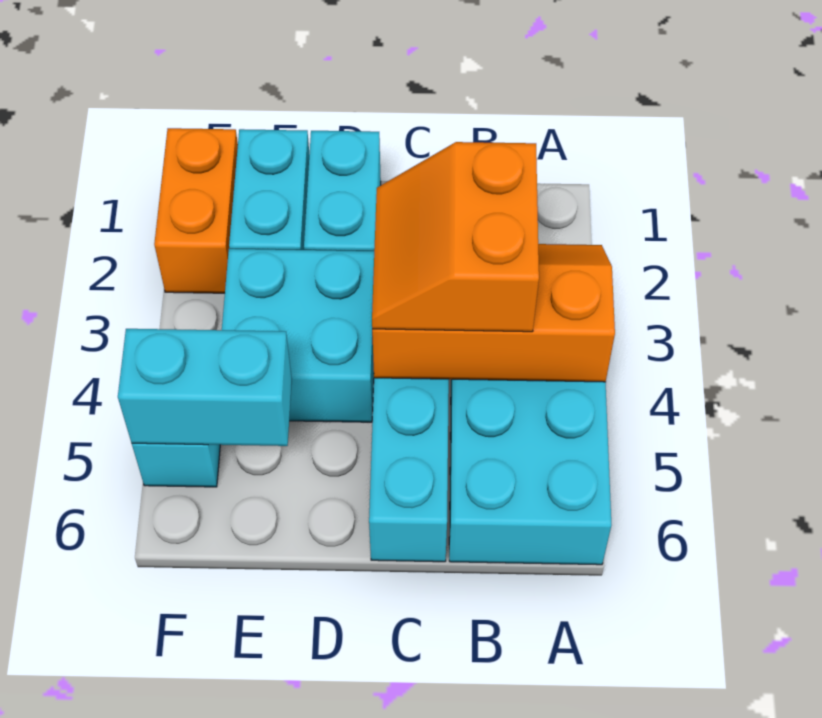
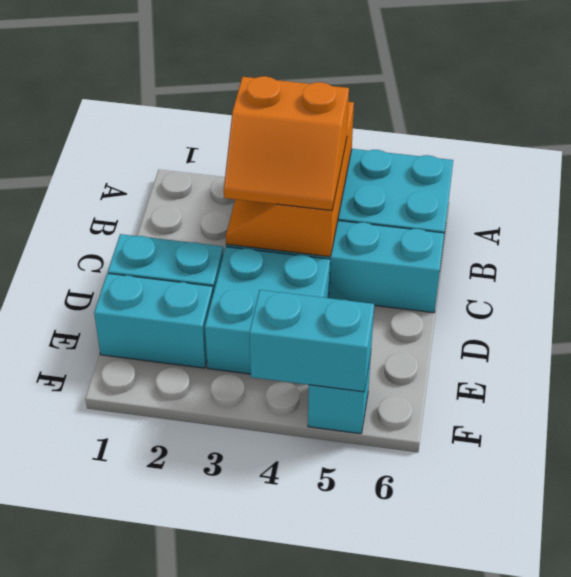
cyan 1x2 brick [118,329,292,446] -> cyan 1x2 brick turned to [249,290,374,392]
orange 1x2 brick [154,128,238,293] -> none

